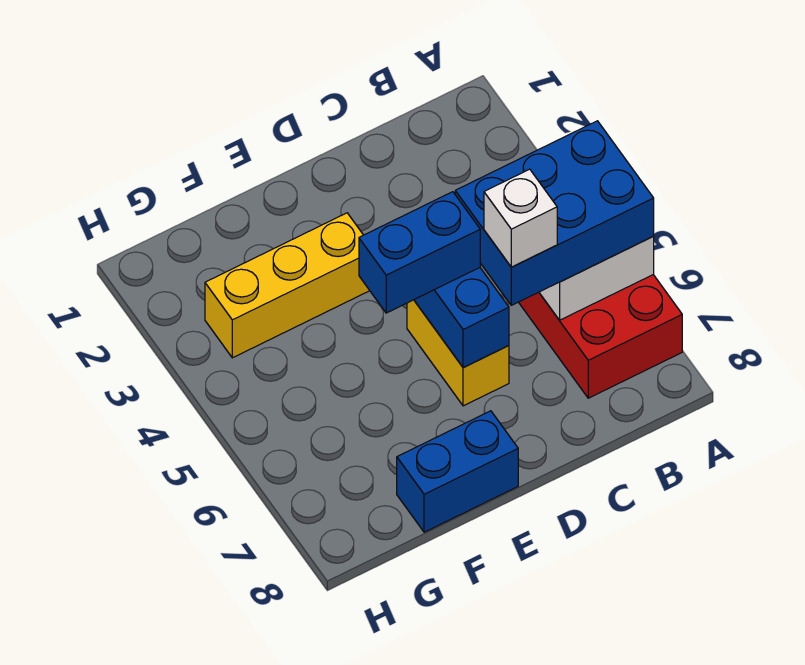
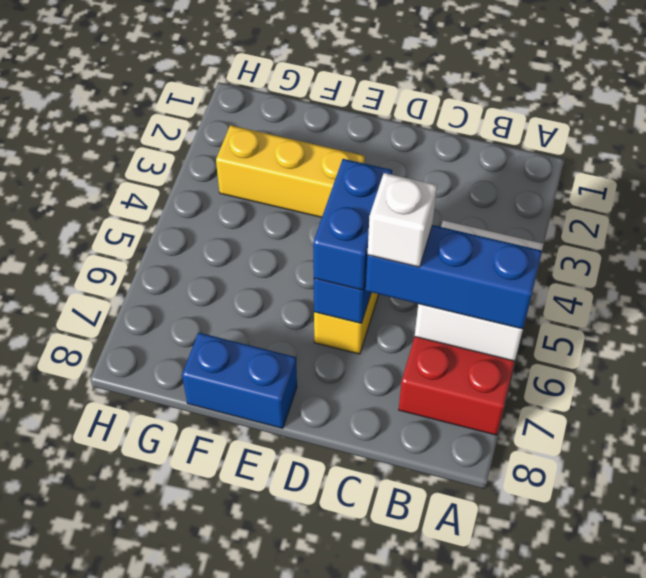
blue 2x3 brick [455,121,654,305] -> blue 1x3 brick [366,225,542,329]
blue 1x2 brick [359,192,480,313] -> blue 1x2 brick turned to [313,159,392,290]

